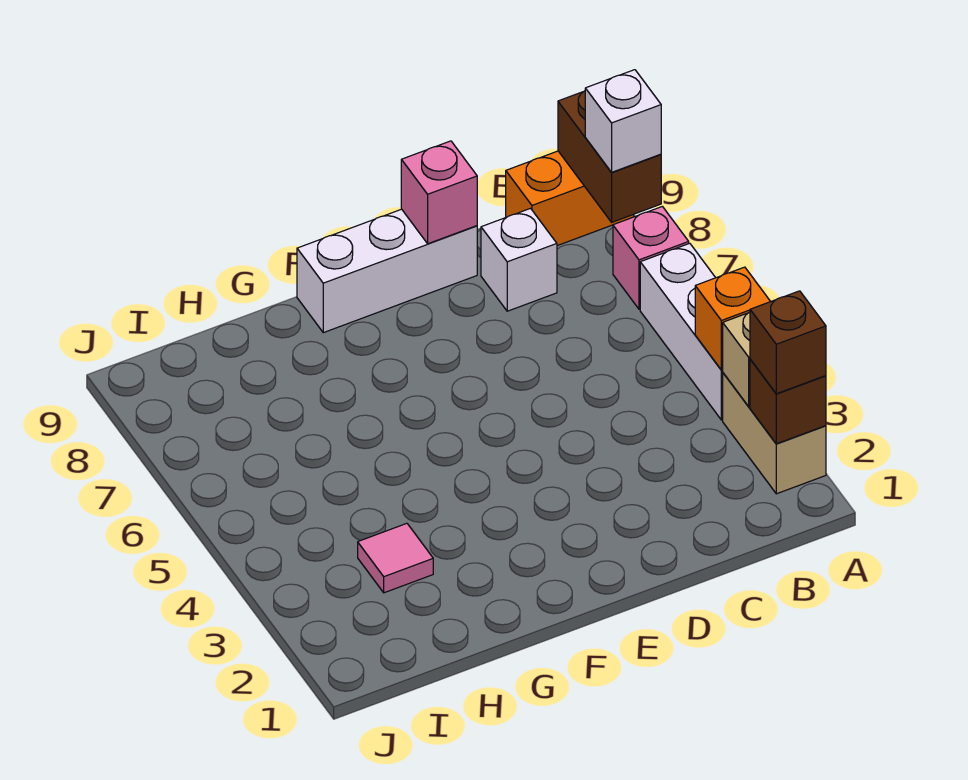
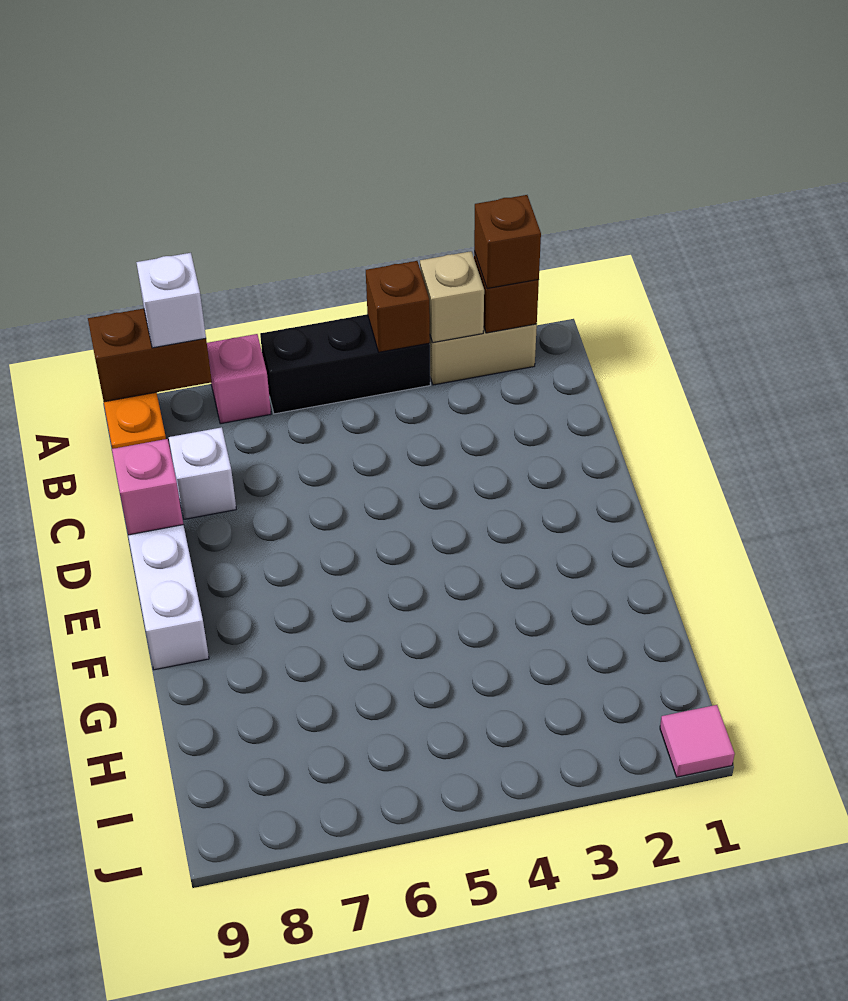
white 1x3 brick [640,243,723,420] -> black 1x3 brick [260,314,430,414]
orange 1x1 brick [695,267,771,370] -> brown 1x1 brick [366,261,430,352]
pink 1x1 tile [358,523,433,593] -> pink 1x1 tile moved to [660,705,735,777]

